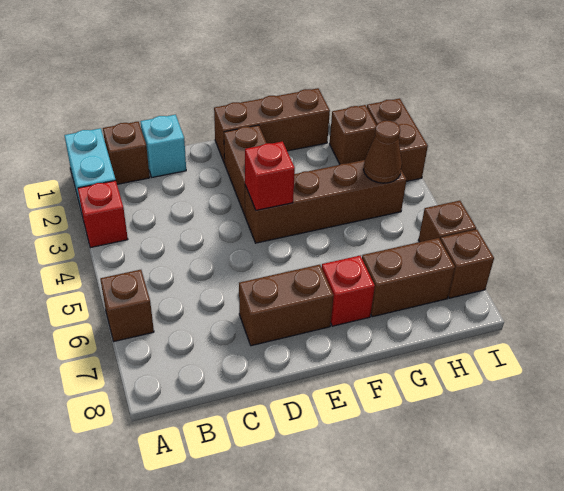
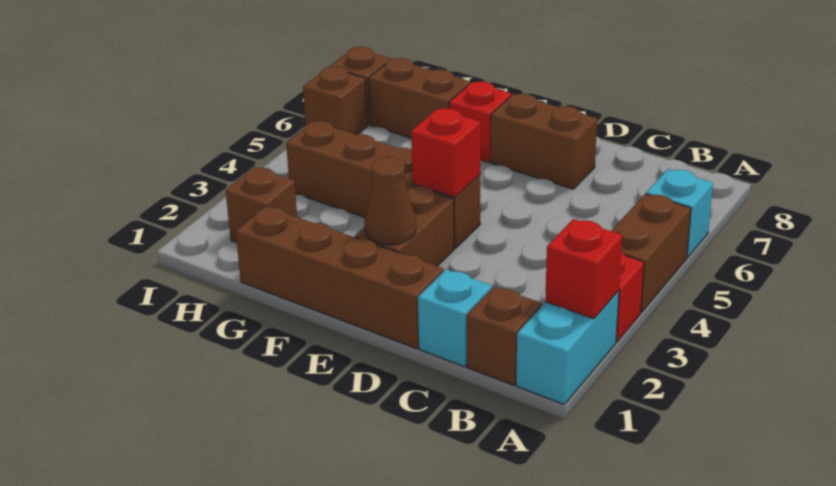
none -> red 1x1 brick [545,219,622,319]
brown 1x1 brick [100,270,154,341] -> cyan 1x1 brick [646,169,713,258]
brown 1x3 brick [214,88,330,163] -> brown 1x4 brick [236,206,444,349]
brown 1x1 cone [363,121,402,183] -> brown 1x1 cone moved to [364,157,416,245]
brown 1x2 brick [367,98,428,181] -> brown 1x2 brick moved to [611,194,691,313]

